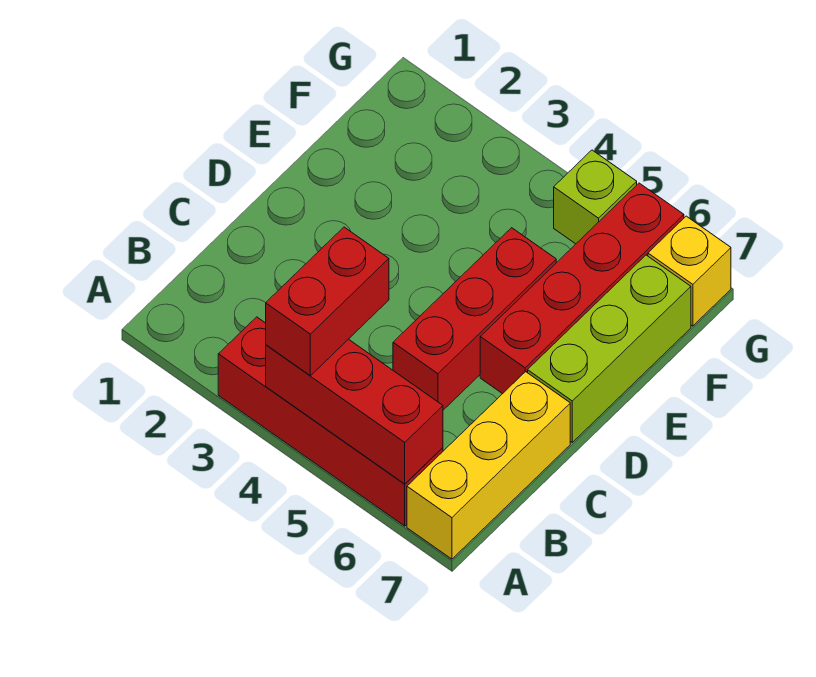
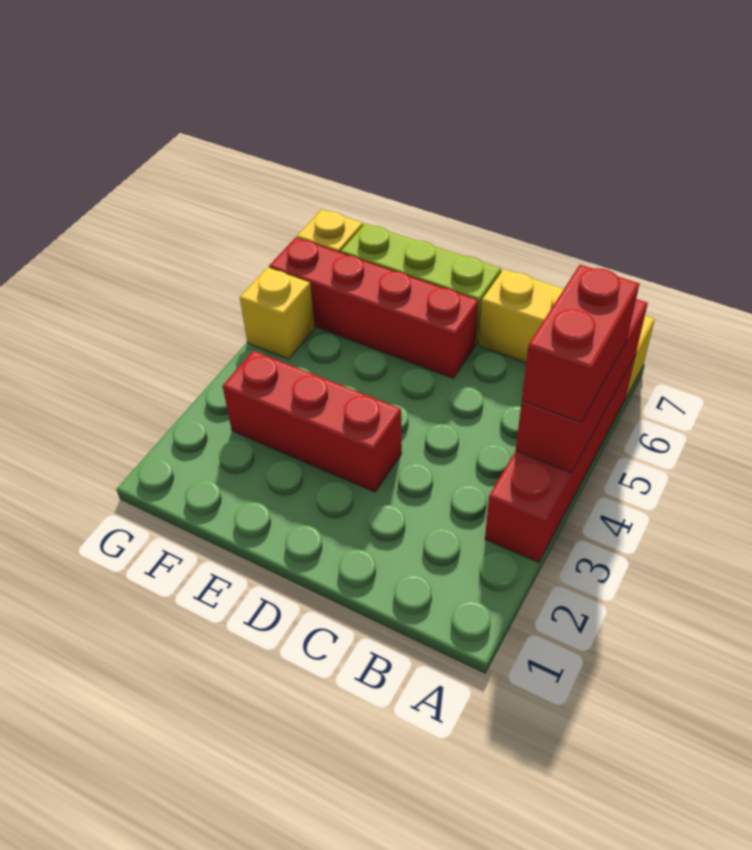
red 1x2 brick [266,227,389,376] -> red 1x2 brick turned to [522,265,639,422]
red 1x3 brick [393,228,556,410] -> red 1x3 brick moved to [223,351,402,492]
lime 1x1 brick [554,150,637,244] -> yellow 1x1 brick [240,267,315,359]

